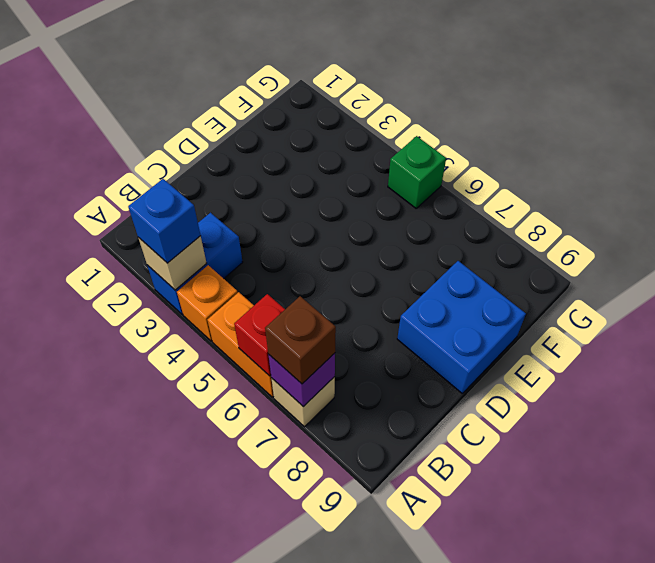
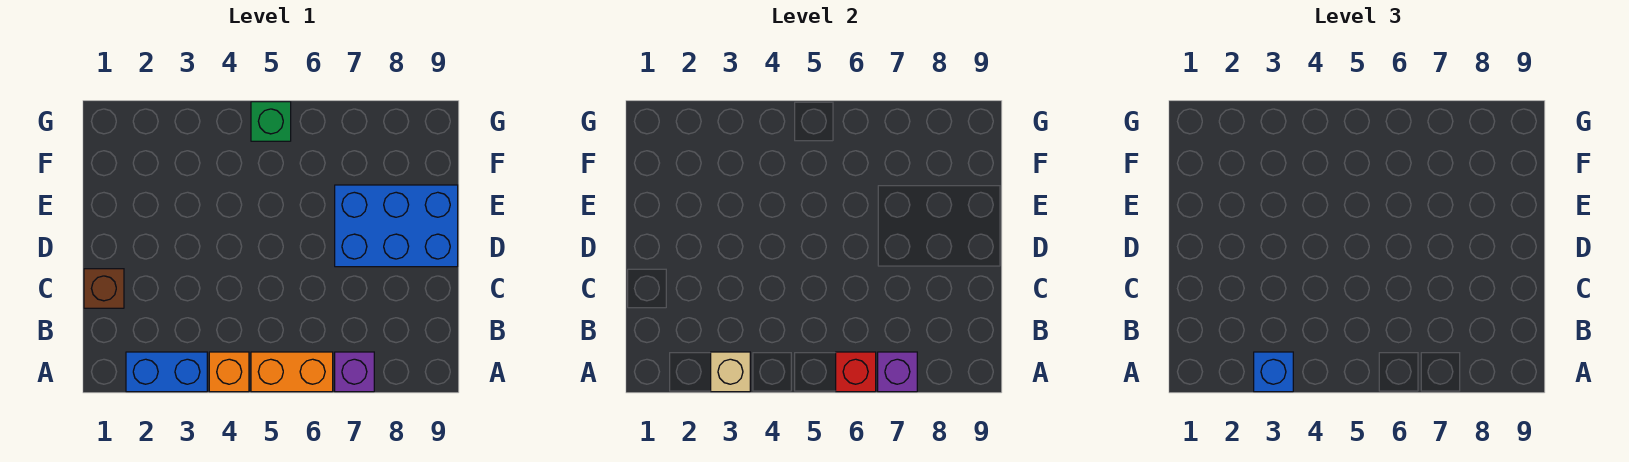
blue 1x2 brick [147,213,243,315] -> blue 1x2 brick turned to [126,352,207,392]
tan 1x1 brick [271,377,335,427] -> purple 1x1 brick [335,352,374,392]
brown 1x1 brick [265,296,336,384] -> brown 1x1 brick moved to [84,269,124,308]
blue 2x2 brick [397,261,526,393] -> blue 2x3 brick [335,185,458,267]

